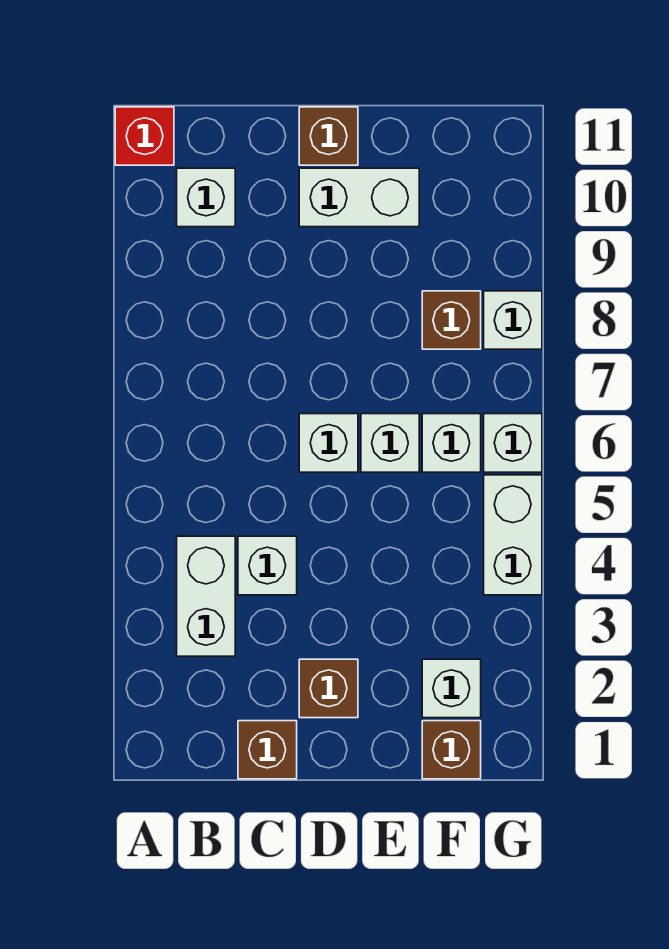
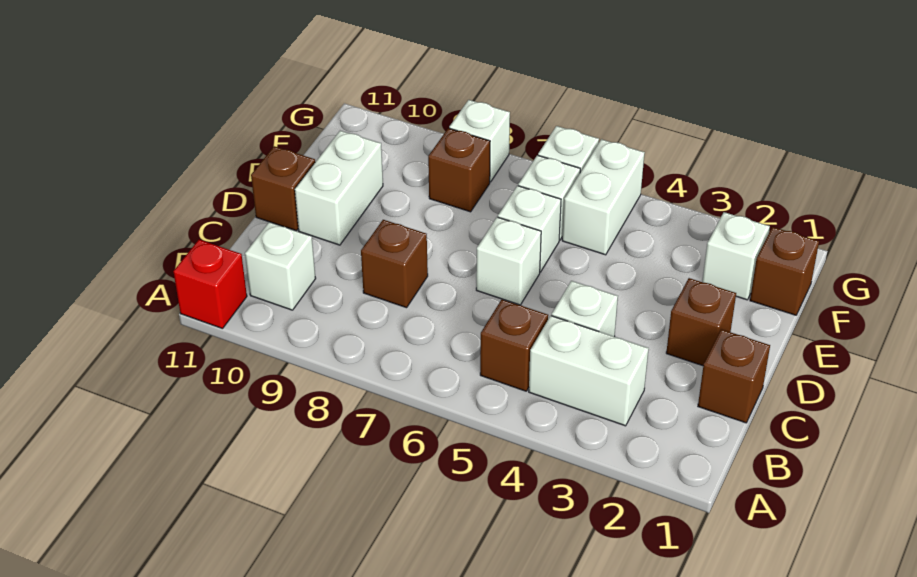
none -> brown 1x1 brick [480,299,548,391]
none -> brown 1x1 brick [361,220,428,308]
white 1x2 brick [484,475,542,595] -> white 1x2 brick turned to [562,139,645,255]

